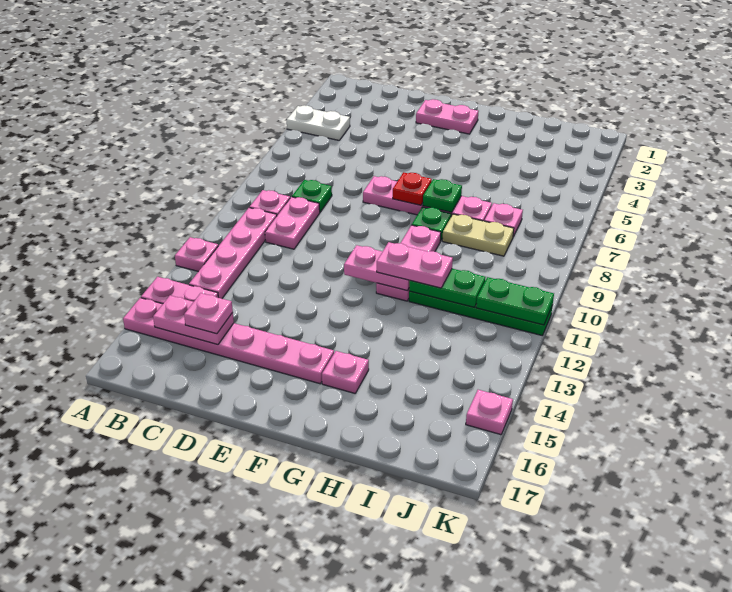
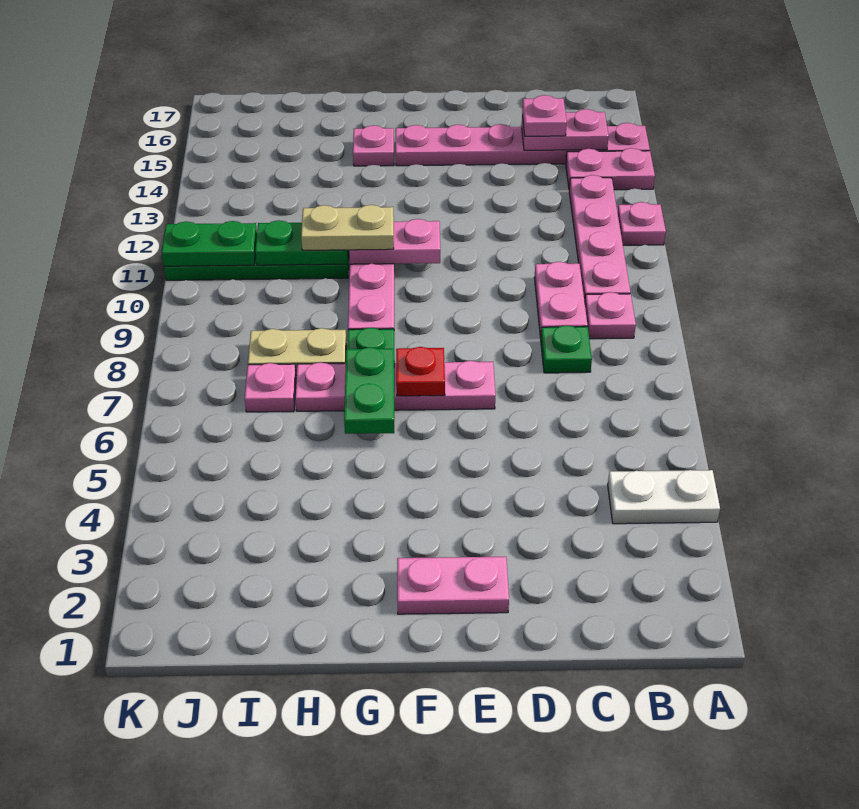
green 1x1 plate [423,179,462,212] -> green 1x2 plate [344,347,394,434]
pink 1x2 plate [377,242,453,288] -> tan 1x2 plate [301,205,394,250]
pink 1x1 plate [466,390,513,435] -> none

